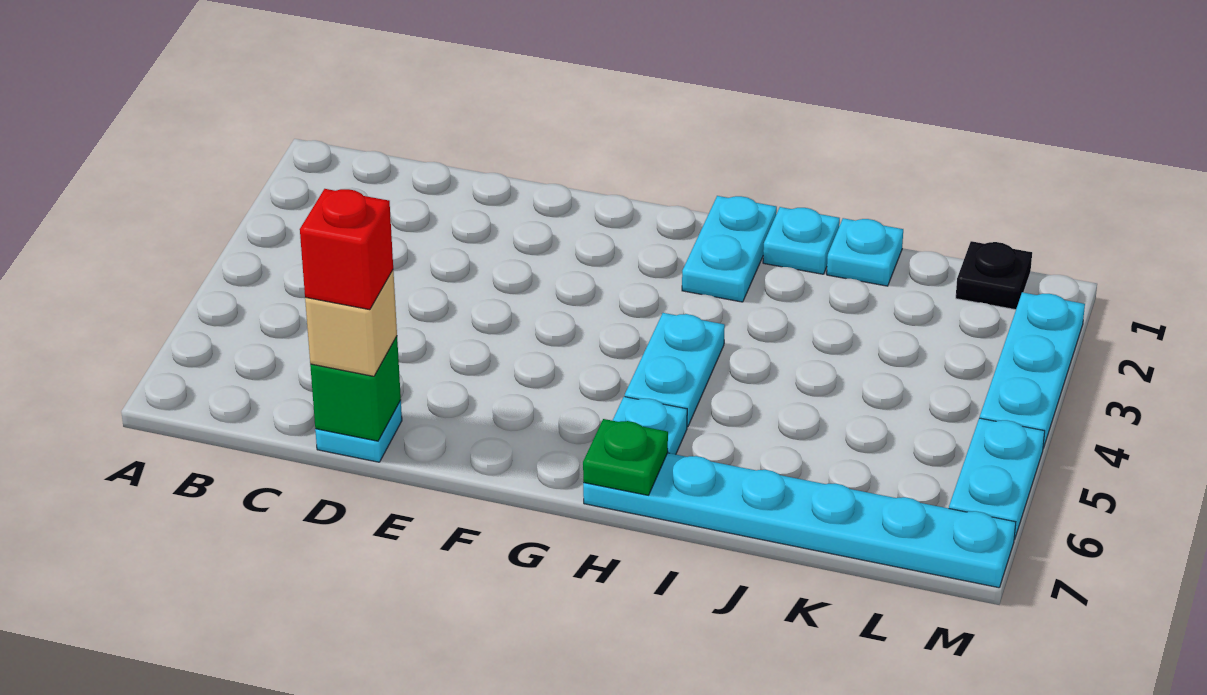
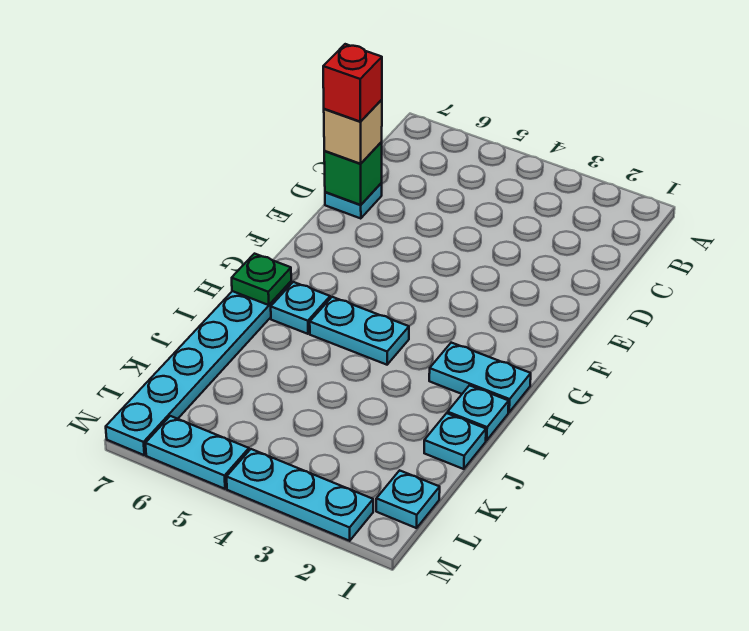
black 1x1 plate [956,241,1032,310] -> cyan 1x1 plate [376,470,440,528]

